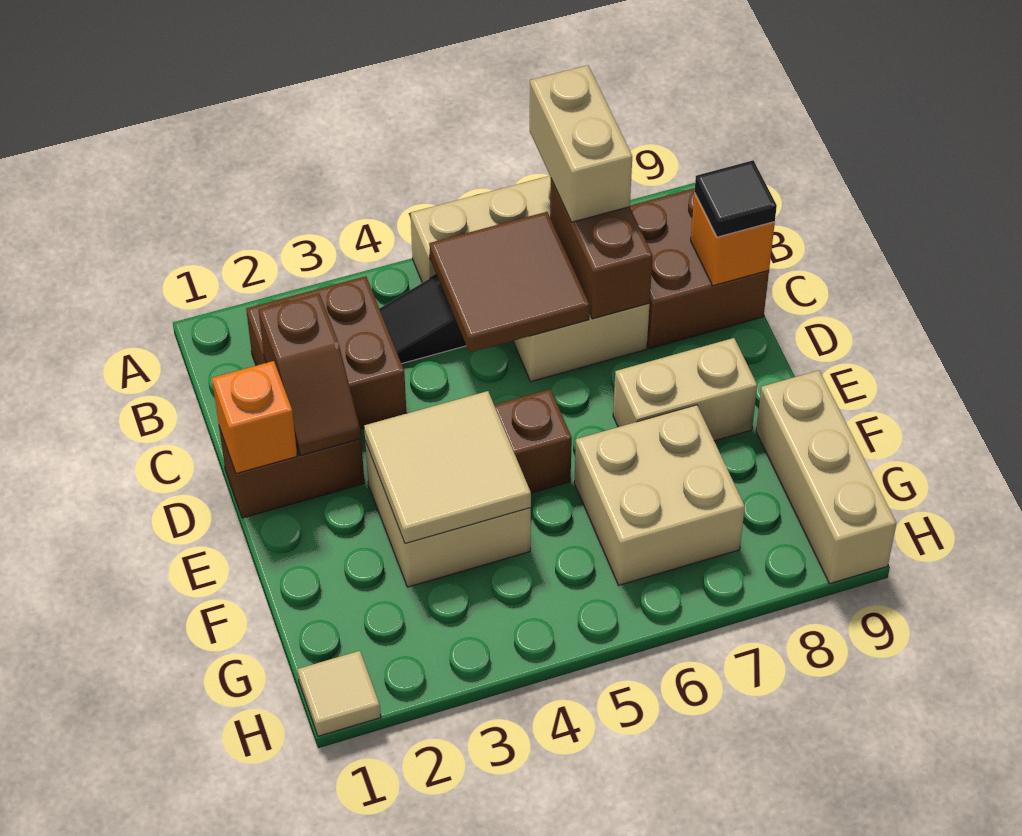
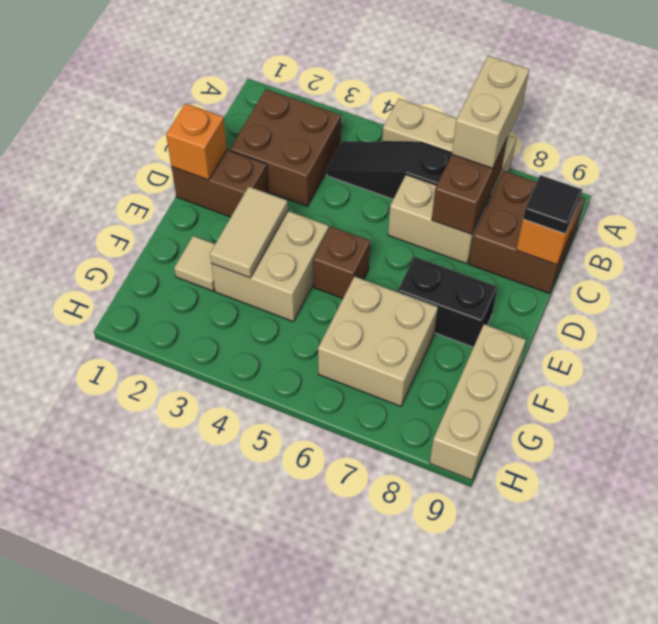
brown 2x2 tile [429,212,590,352] -> none
brown 1x2 slope [259,293,361,456] -> none
tan 2x2 tile [364,391,531,543] -> tan 1x2 tile [210,187,288,278]
tan 1x2 brick [613,338,757,441] -> black 1x2 brick [398,257,498,347]
tan 1x1 tile [298,651,381,736] -> tan 1x1 tile moved to [174,236,215,291]

